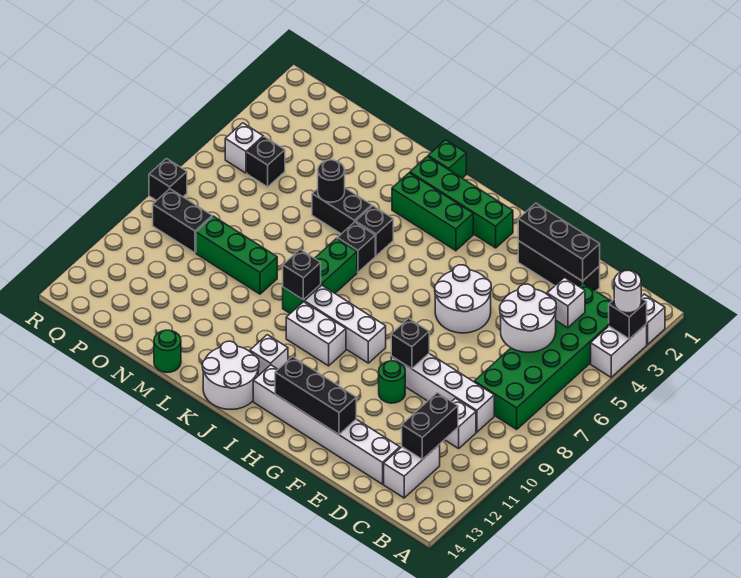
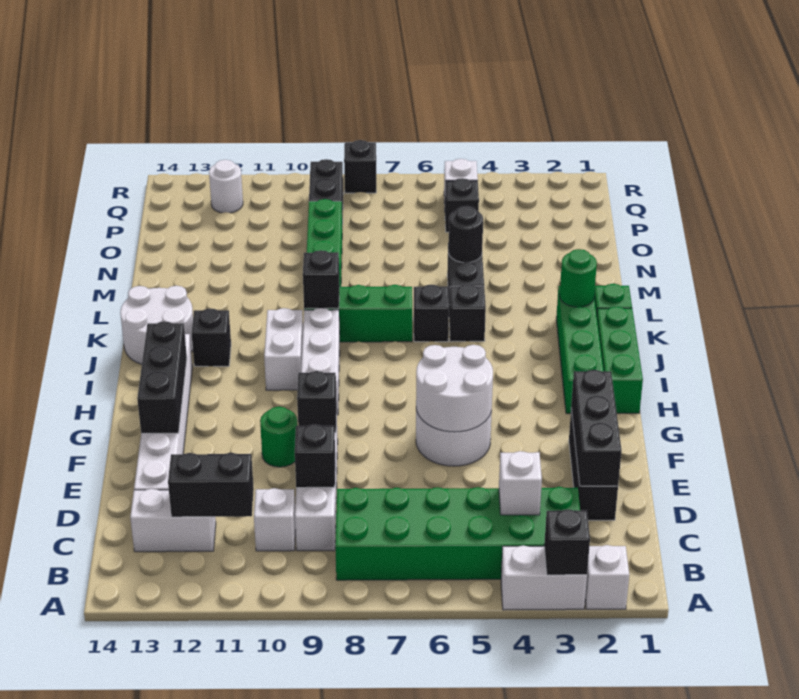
white 1x1 round brick [614,270,641,313] -> white 1x1 round brick moved to [209,160,243,213]
white 2x2 round brick [500,284,556,352] -> white 2x2 round brick moved to [416,345,493,432]
none -> black 1x1 brick [295,424,335,488]
green 1x3 brick [392,173,473,251] -> green 1x3 brick moved to [597,307,643,413]
white 1x1 brick [250,335,288,376] -> black 1x1 brick [192,308,231,366]
green 1x1 round brick [154,330,181,373] -> green 1x1 round brick moved to [560,249,597,307]

